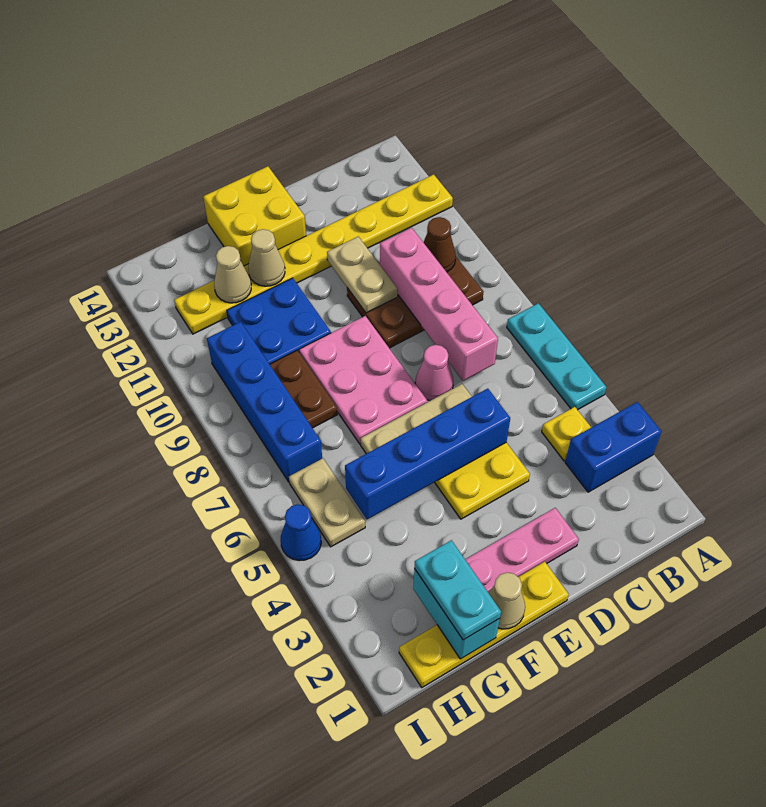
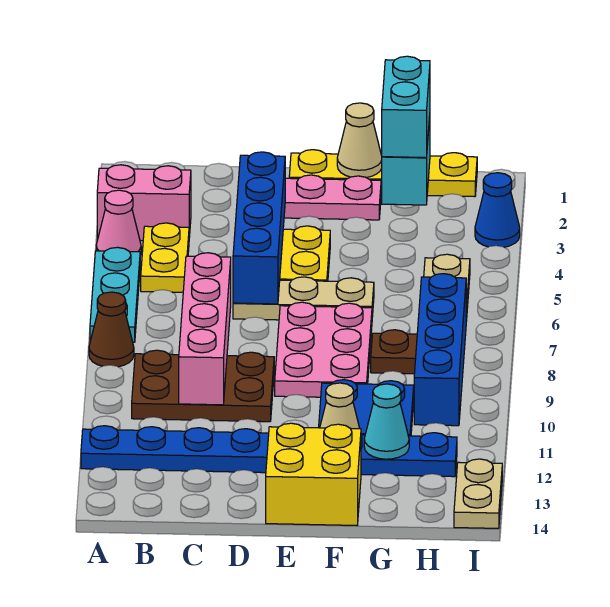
blue 1x2 brick [565,402,662,492] -> pink 1x2 brick [97,165,191,241]
yellow 1x8 plate [174,174,453,334] -> blue 1x8 plate [81,426,457,477]
yellow 1x1 plate [542,407,591,461] -> yellow 1x2 plate [141,223,189,292]
brown 1x1 cone [423,217,456,272] -> brown 1x1 cone moved to [89,292,134,367]
blue 1x4 brick [345,389,510,519] -> blue 1x4 brick turned to [233,152,285,304]
pink 1x1 cone [415,345,453,401] -> pink 1x1 cone moved to [96,190,141,255]
tan 1x2 plate [327,237,398,313] -> tan 1x2 plate moved to [454,459,502,528]
cyan 1x2 plate [414,540,501,640] -> cyan 1x2 brick [382,56,430,158]
brown 1x2 plate [270,350,337,428] -> brown 1x1 plate [371,330,417,374]
tan 1x1 cone [214,246,251,303] -> cyan 1x1 cone [364,384,409,459]
blue 1x1 cone [281,504,321,561] -> blue 1x1 cone moved to [475,173,520,247]

